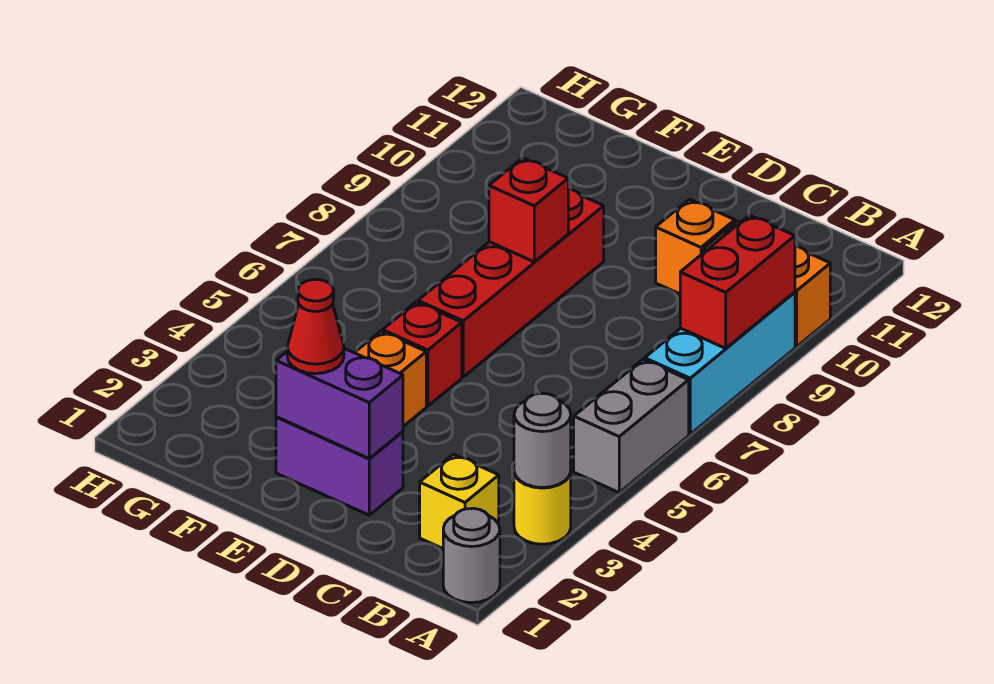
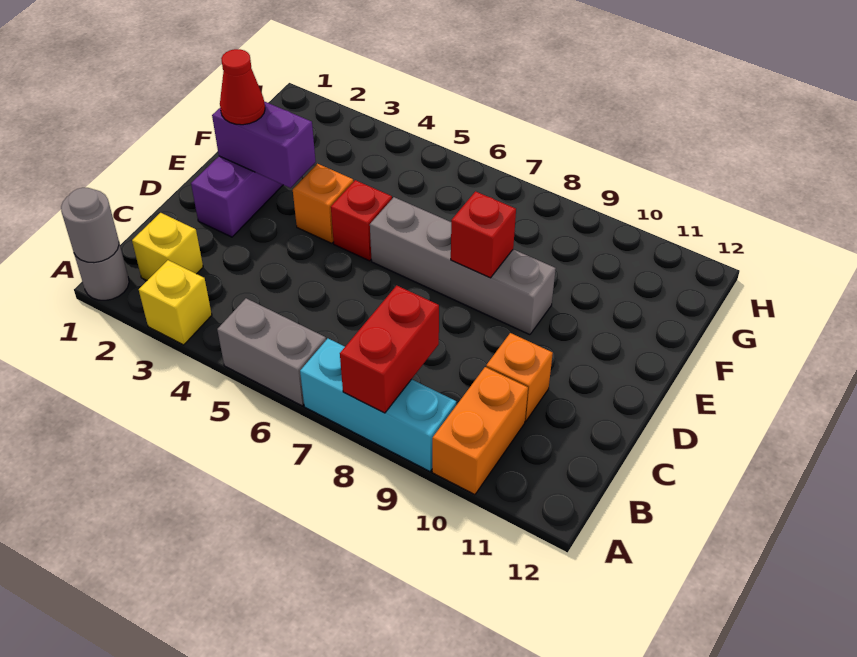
yellow 1x1 round brick [514,472,571,544] -> yellow 1x1 brick [139,260,212,345]
grey 1x1 round brick [514,393,571,488] -> grey 1x1 round brick moved to [61,188,119,263]
red 1x2 brick [680,215,795,348] -> red 1x2 brick turned to [340,286,439,413]
purple 1x2 brick [276,348,403,458] -> purple 1x2 brick turned to [212,101,316,188]
red 1x4 brick [418,189,604,377] -> grey 1x4 brick [370,197,556,335]

